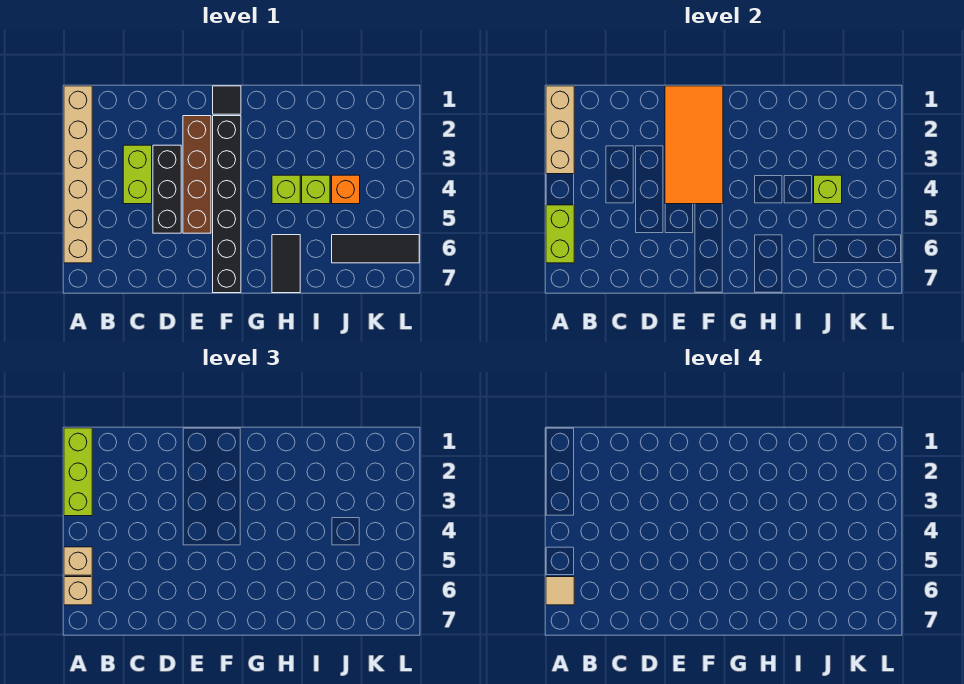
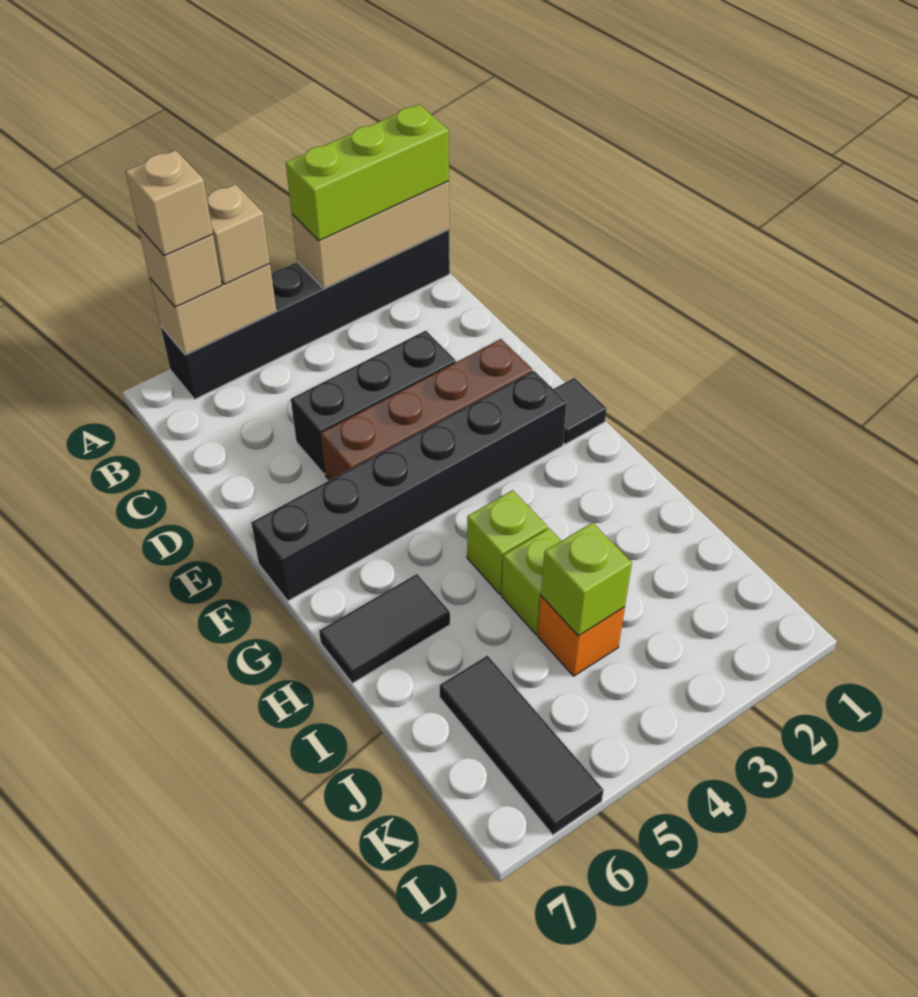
tan 1x6 brick [64,86,92,263] -> black 1x6 brick [161,229,450,399]
lime 1x2 brick [546,205,574,263] -> tan 1x2 brick [150,264,276,355]
tan 1x1 tile [546,577,574,605] -> tan 1x1 brick [126,150,213,256]
lime 1x2 brick [123,145,152,204] -> none
orange 2x4 tile [665,86,723,204] -> none

